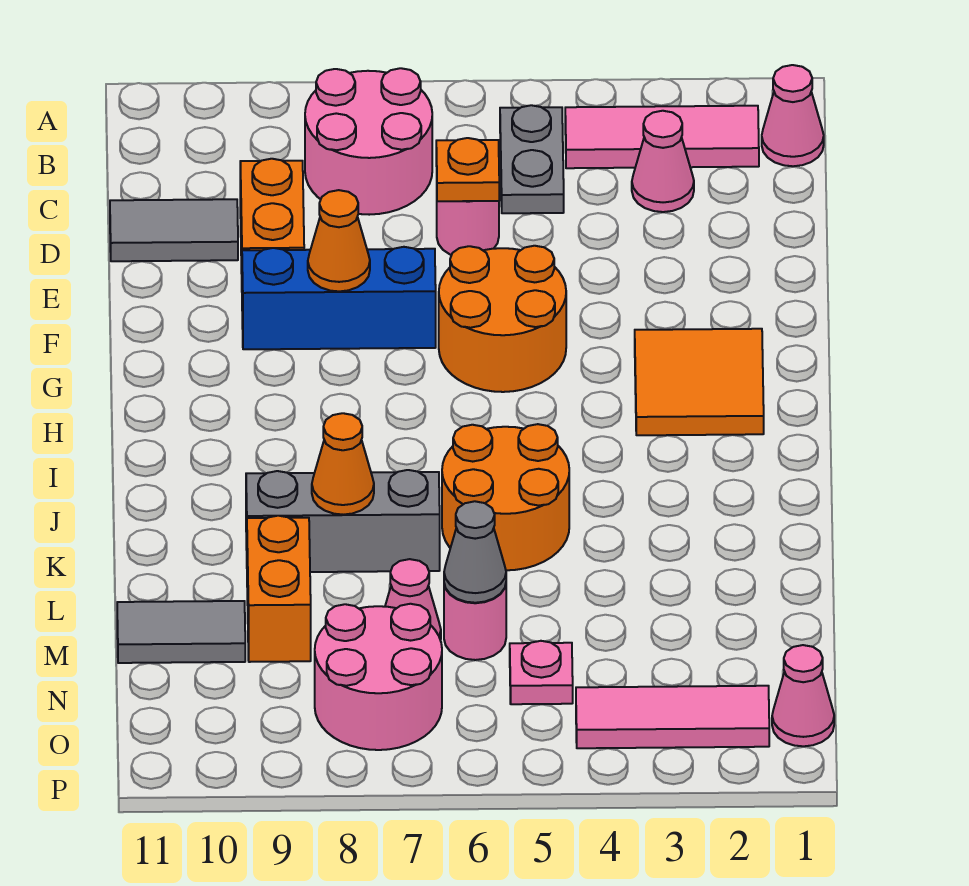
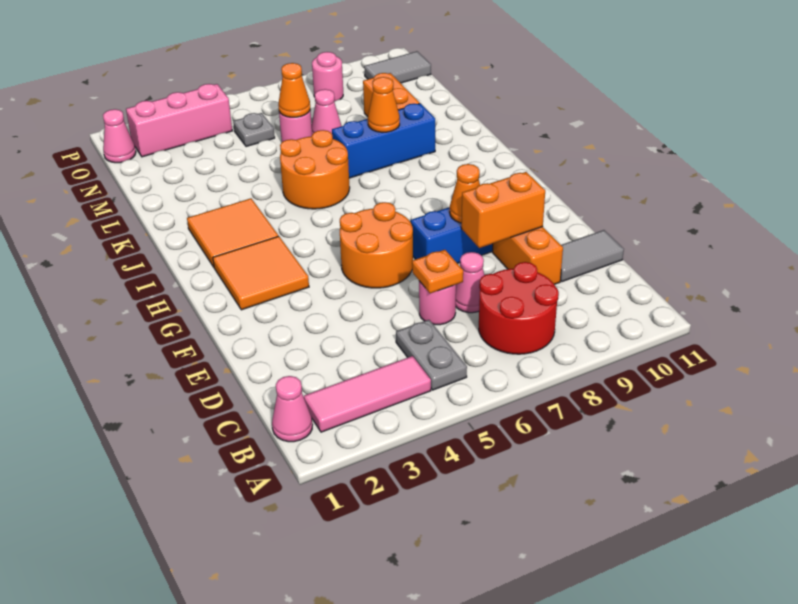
pink 2x2 round brick [305,68,432,215] -> red 2x2 round brick [479,262,559,354]
pink 1x1 cone [632,111,694,212] -> pink 1x1 cone moved to [456,252,484,313]
none -> orange 1x2 brick [461,172,545,248]
none -> orange 2x2 tile [187,198,278,267]
grey 1x3 brick [246,470,440,572] -> blue 1x3 brick [332,103,435,178]
grey 1x1 cone [444,501,506,603] -> orange 1x1 cone [278,63,310,117]
grey 1x2 tile [117,601,245,663] -> grey 1x2 tile moved to [364,51,431,83]
pink 1x1 plate [510,641,573,704] -> grey 1x1 plate [233,113,275,147]
pink 2x2 round brick [315,604,442,750] -> pink 1x1 round brick [312,52,343,101]
pink 1x3 tile [576,686,769,748] -> pink 1x3 brick [126,84,232,157]

